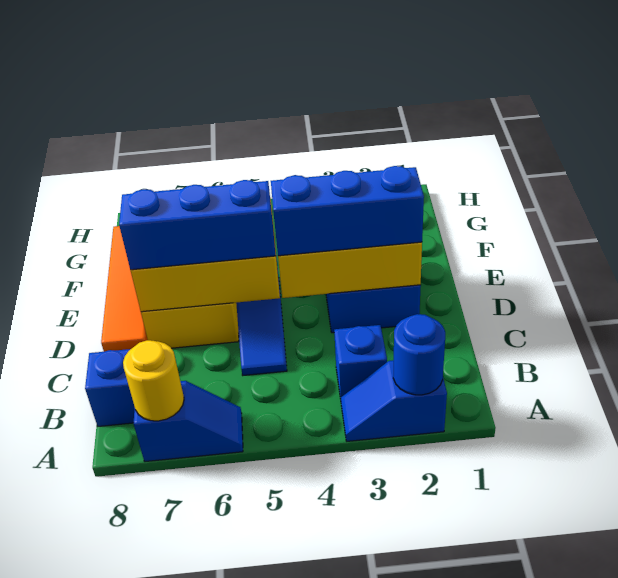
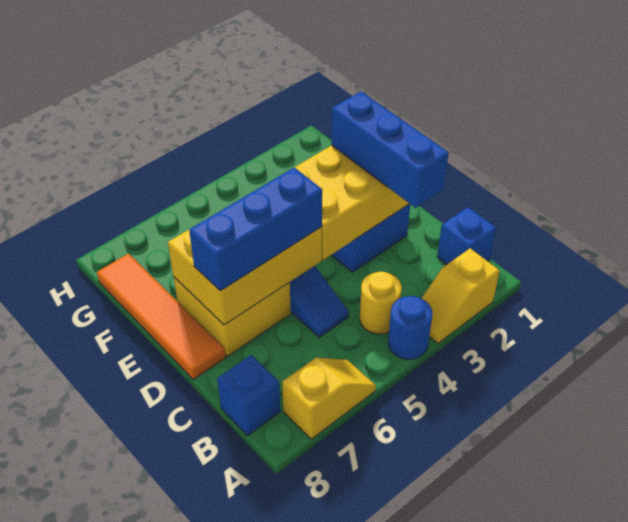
blue 1x2 slope [341,360,447,441] -> yellow 1x2 slope [421,248,500,344]
blue 1x1 round brick [393,314,445,395] -> blue 1x1 round brick moved to [388,296,432,359]
blue 1x2 slope [133,381,243,462] -> yellow 1x2 slope [282,357,376,439]
yellow 1x1 round brick [123,340,184,421] -> yellow 1x1 round brick moved to [360,272,402,334]
blue 1x1 brick [334,325,387,399] -> blue 1x1 brick moved to [437,207,496,264]
blue 1x3 brick [271,166,424,256] -> blue 1x3 brick turned to [331,92,449,208]

